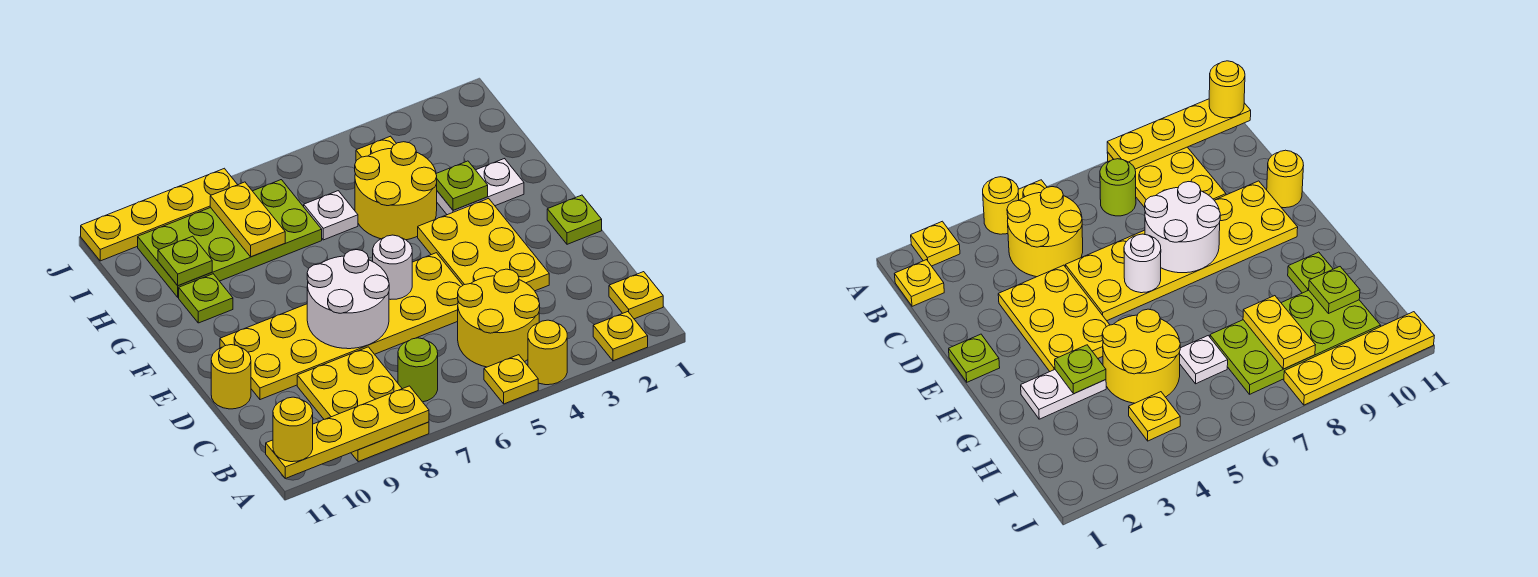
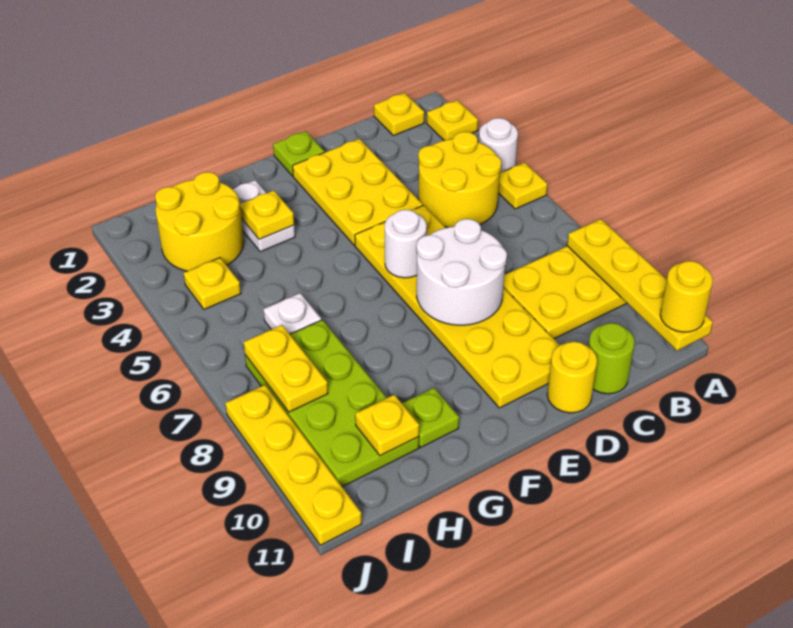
yellow 1x1 round brick [528,320,567,385] -> white 1x1 round brick [479,118,518,173]
lime 1x1 round brick [398,338,438,402] -> lime 1x1 round brick moved to [589,323,635,394]
yellow 2x3 plate [418,198,549,291] -> yellow 2x3 plate turned to [293,139,423,245]
lime 1x1 plate [436,161,488,210] -> yellow 1x1 plate [240,190,294,239]
yellow 2x2 round brick [355,142,437,240] -> yellow 2x2 round brick moved to [155,172,244,271]
yellow 1x2 plate [210,182,285,257] -> yellow 1x2 plate turned to [244,325,328,412]
lime 1x1 plate [158,236,212,285] -> yellow 1x1 plate [355,395,419,456]

